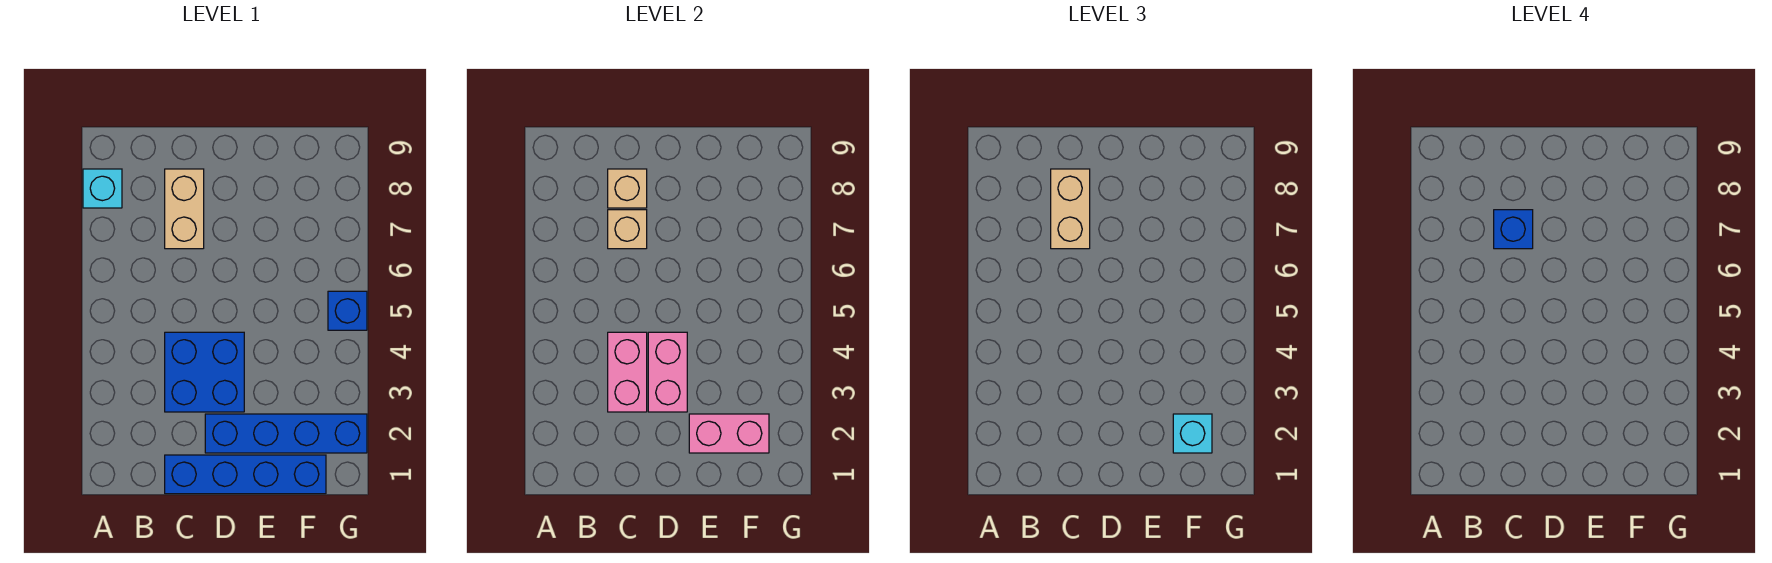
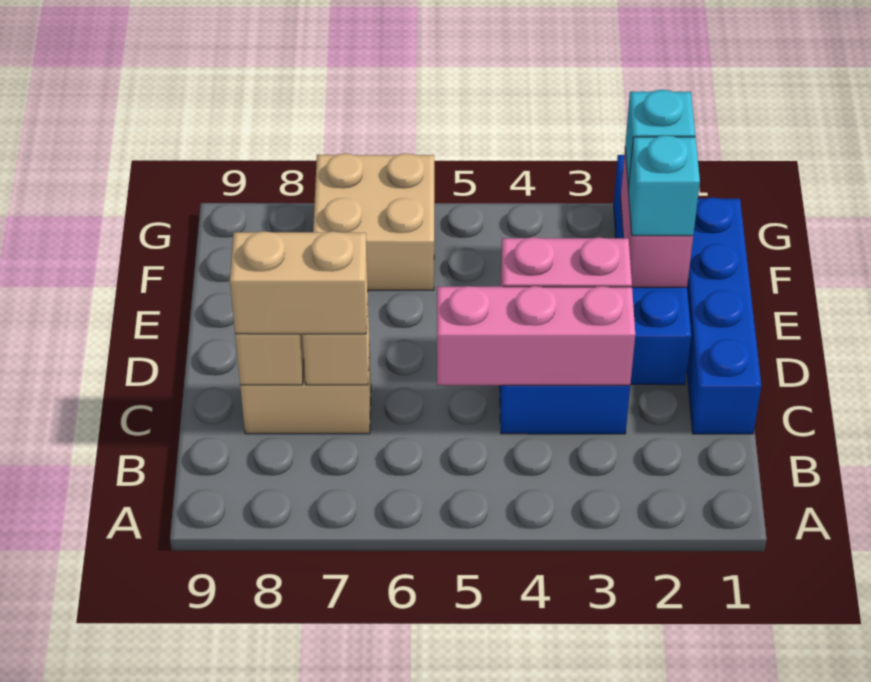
cyan 1x1 brick [83,169,122,208] -> cyan 1x1 brick moved to [628,135,700,236]
pink 1x2 brick [608,332,647,412] -> pink 1x3 brick [437,286,635,386]
blue 1x1 brick [1494,210,1533,249] -> none
none -> tan 2x2 brick [313,153,434,290]
blue 1x1 brick [328,291,367,330] -> none

